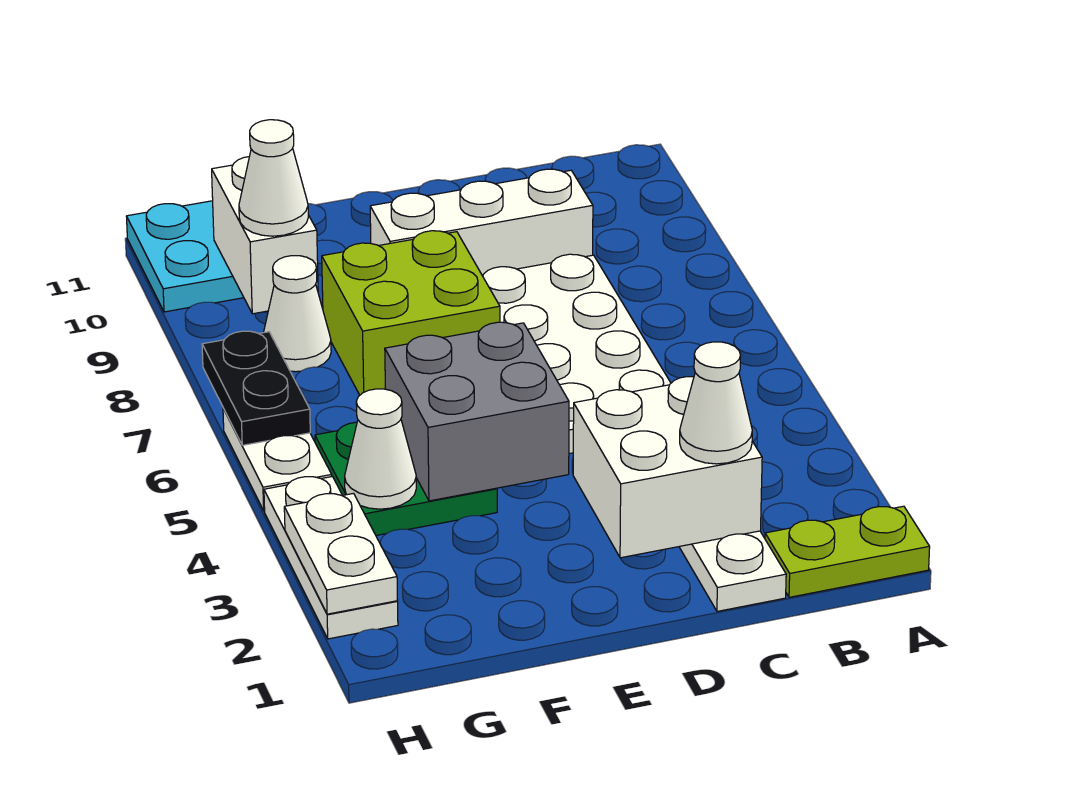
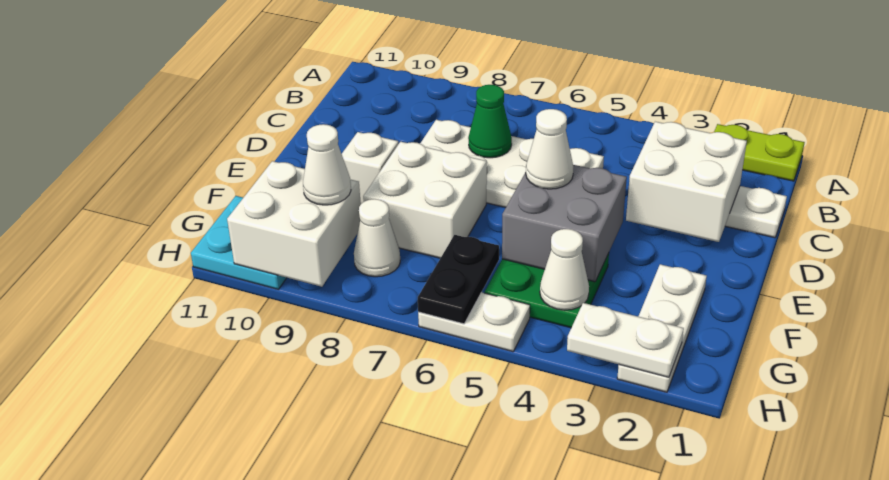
lime 1x2 plate [765,506,930,597] -> lime 1x2 plate turned to [714,124,805,181]
white 1x1 cone [680,342,752,464] -> white 1x1 cone moved to [526,109,573,189]
none -> green 1x1 cone [468,85,512,158]
white 1x3 brick [370,169,593,275] -> white 1x1 brick [342,132,399,204]
lime 2x2 brick [322,231,500,395] -> white 2x2 brick [363,142,487,258]
white 1x2 brick [212,157,318,314] -> white 2x2 brick [227,161,361,287]
white 1x3 plate [264,477,398,639] -> white 1x3 plate turned to [617,264,707,392]
black 1x2 plate [202,331,310,445] -> black 1x2 plate turned to [418,235,499,324]

